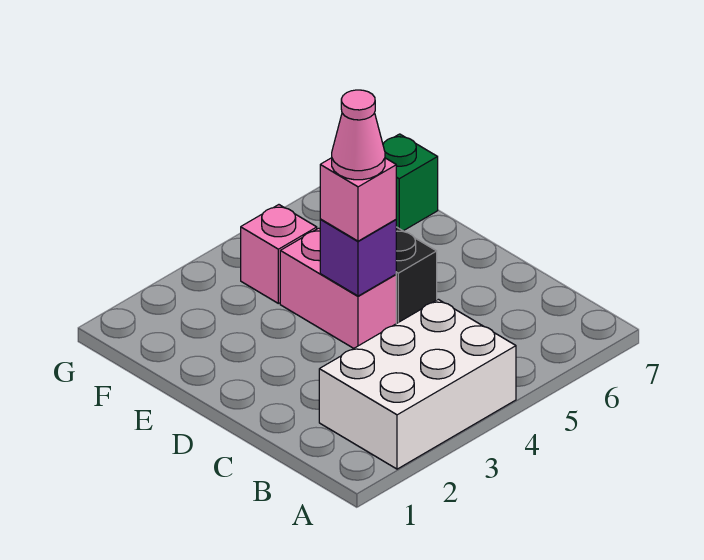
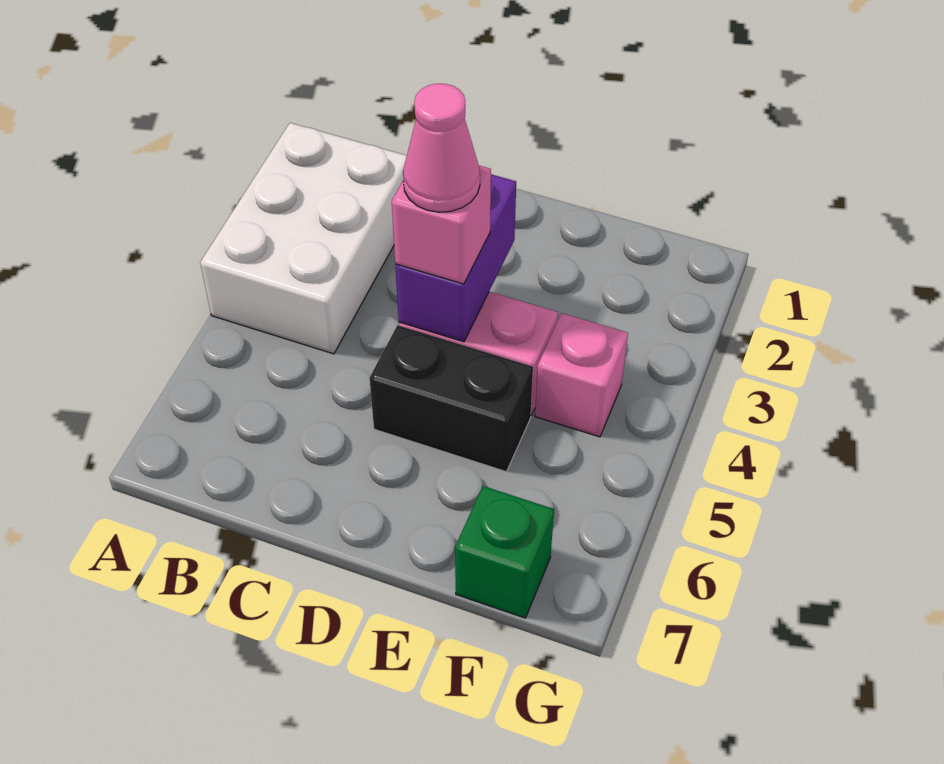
purple 1x1 brick [320,219,396,296] -> purple 1x2 brick [395,174,516,342]

